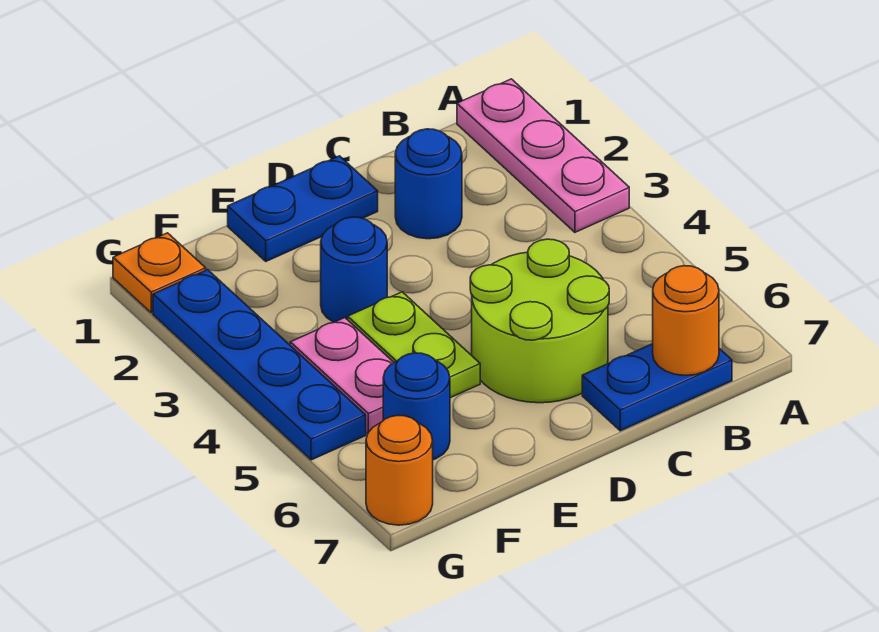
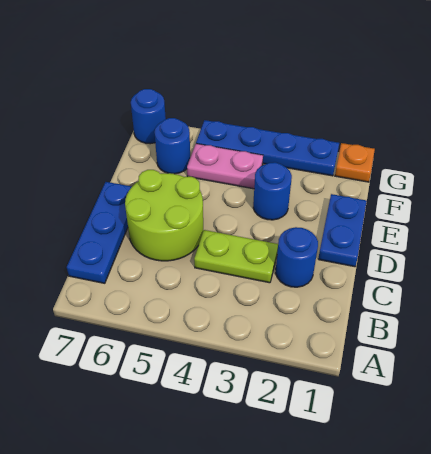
pink 1x3 plate [457,79,629,232] -> none
blue 1x2 plate [582,344,732,431] -> blue 1x3 plate [67,182,132,283]
orange 1x1 round brick [653,266,719,375] -> none
lime 1x2 plate [348,292,480,398] -> lime 1x2 plate moved to [194,230,278,283]
orange 1x1 round brick [366,415,433,525] -> blue 1x1 round brick [131,89,166,144]

